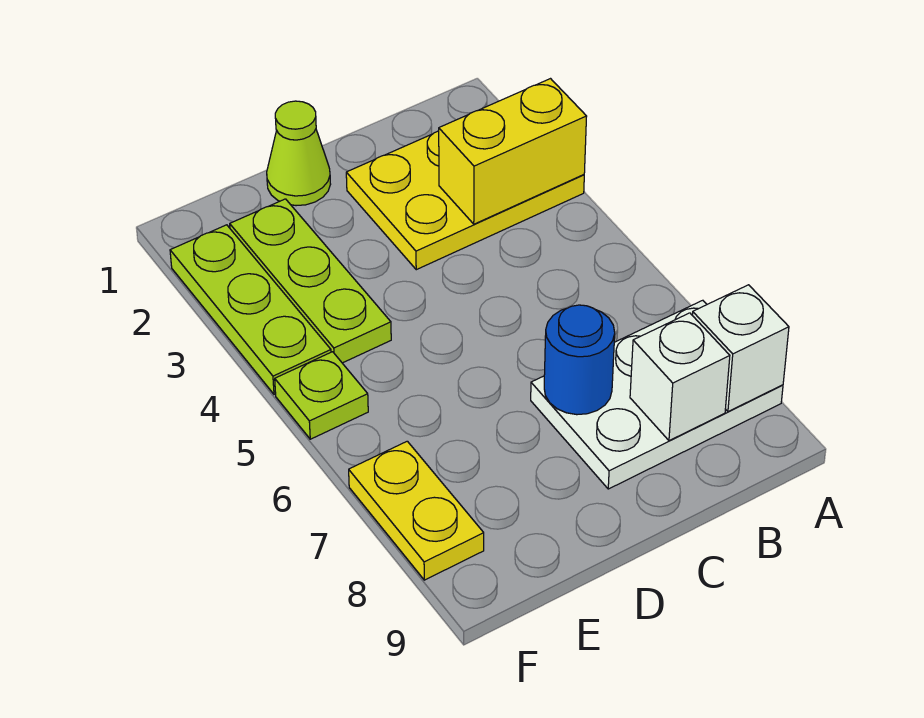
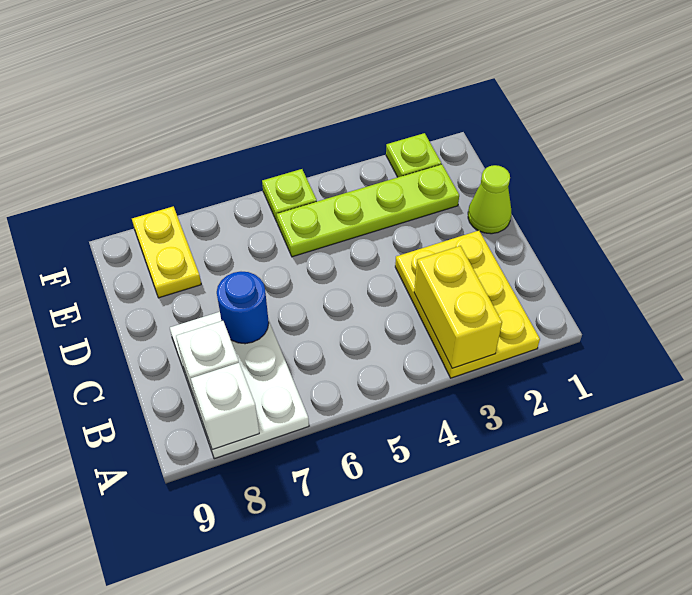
lime 1x3 plate [230,199,391,363] -> lime 1x4 plate [277,164,459,257]
lime 1x3 plate [170,225,331,394] -> lime 1x1 plate [386,133,441,177]
yellow 1x2 plate [349,441,484,580] -> yellow 1x2 plate turned to [132,206,201,298]

